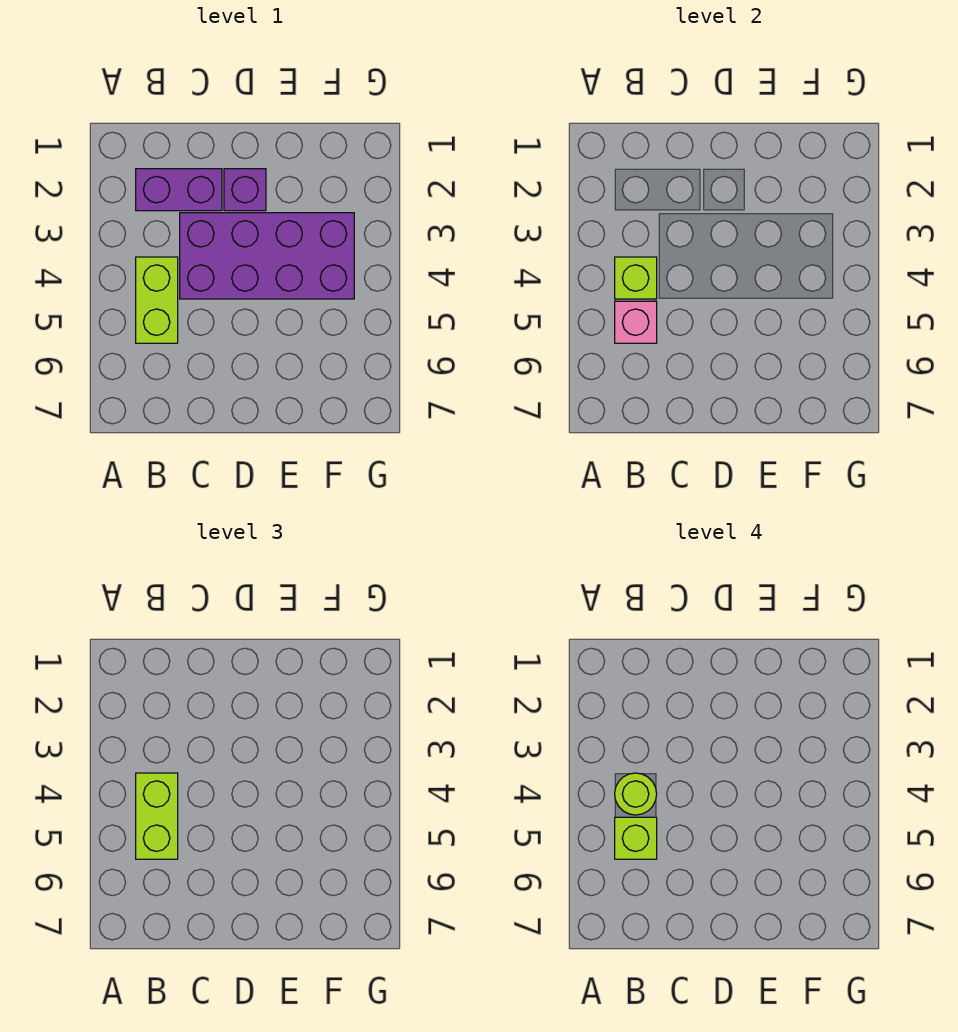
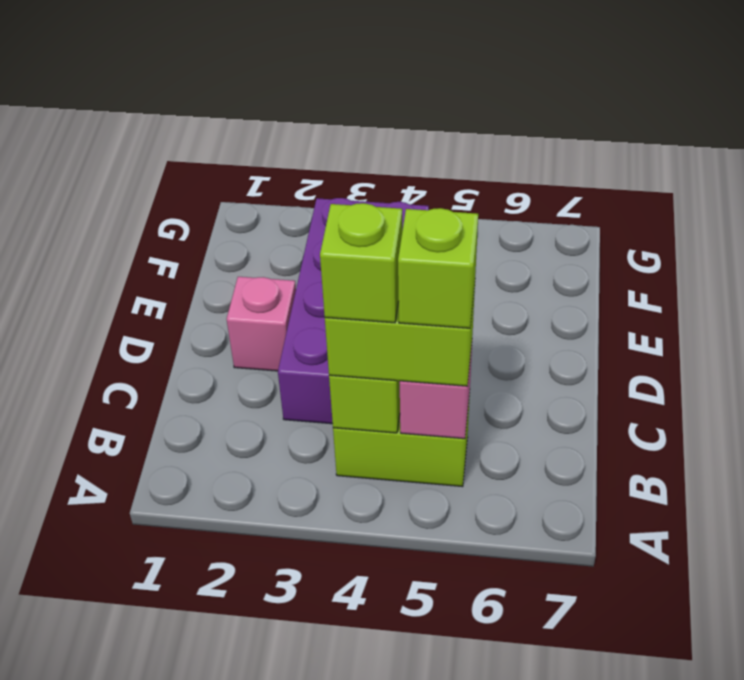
purple 1x2 brick [136,169,222,211] -> none
lime 1x1 round brick [615,773,657,815] -> lime 1x1 brick [320,203,402,323]
purple 1x1 brick [224,169,266,211] -> pink 1x1 brick [227,277,296,371]

